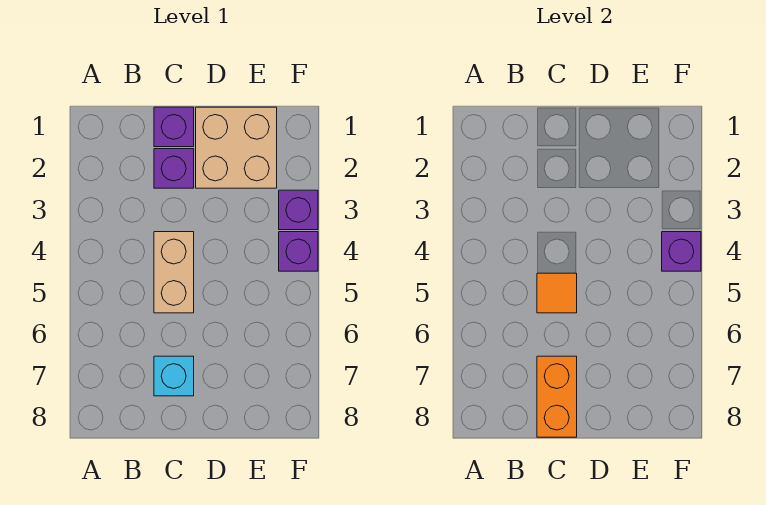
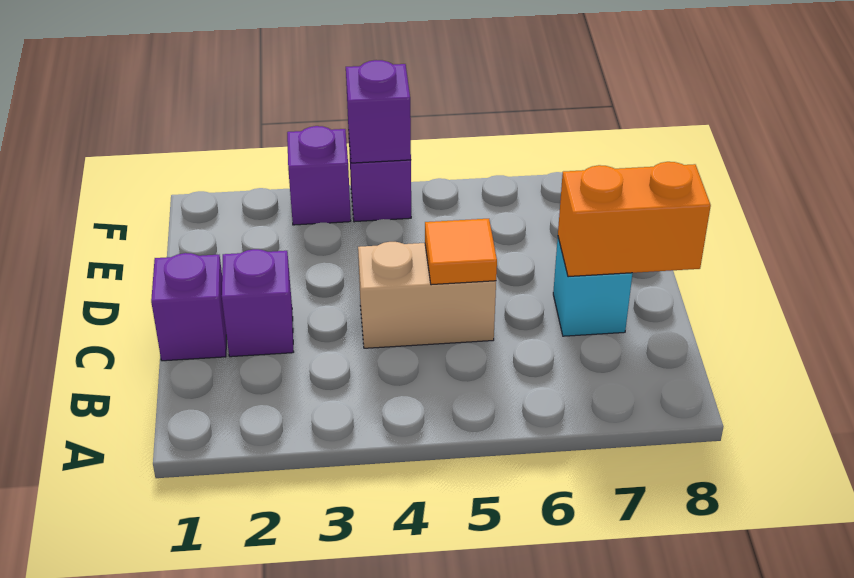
tan 2x2 brick [196,107,277,188] -> none

